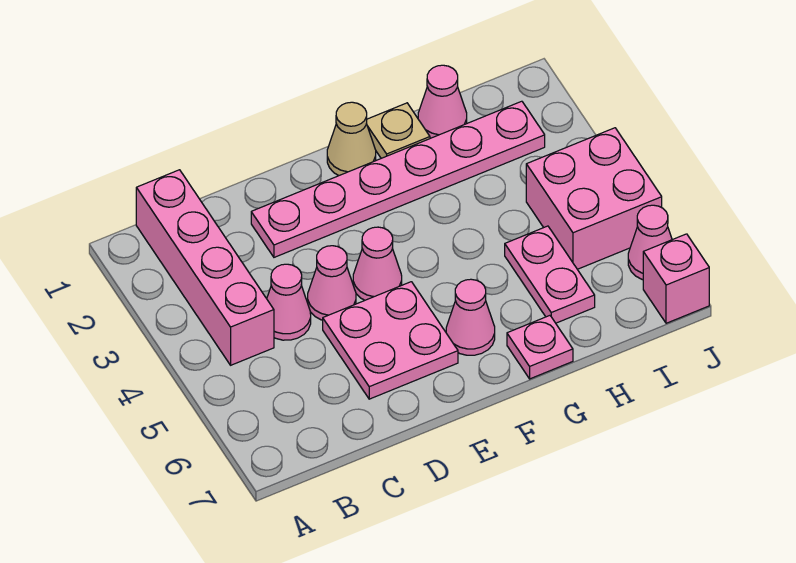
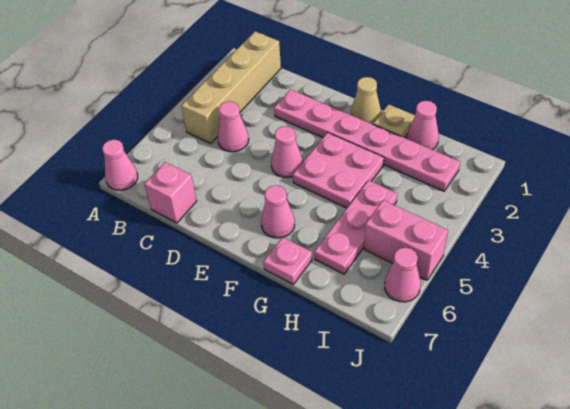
pink 1x4 brick [136,170,274,365] -> tan 1x4 brick [181,31,281,143]
pink 1x1 cone [308,246,356,320] -> pink 1x1 cone moved to [102,140,138,190]
pink 2x2 plate [323,282,458,399] -> pink 2x2 plate moved to [293,133,384,208]
pink 1x2 plate [505,226,595,323] -> pink 1x3 plate [314,180,397,274]
pink 2x2 brick [526,128,662,269] -> pink 1x2 brick [364,200,448,280]
pink 1x1 brick [643,234,709,323] -> pink 1x1 brick moved to [144,162,197,223]

